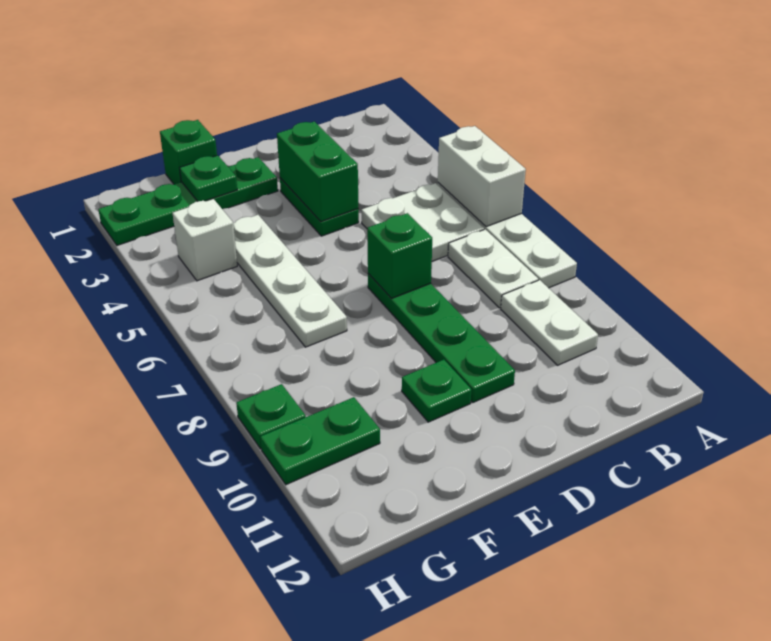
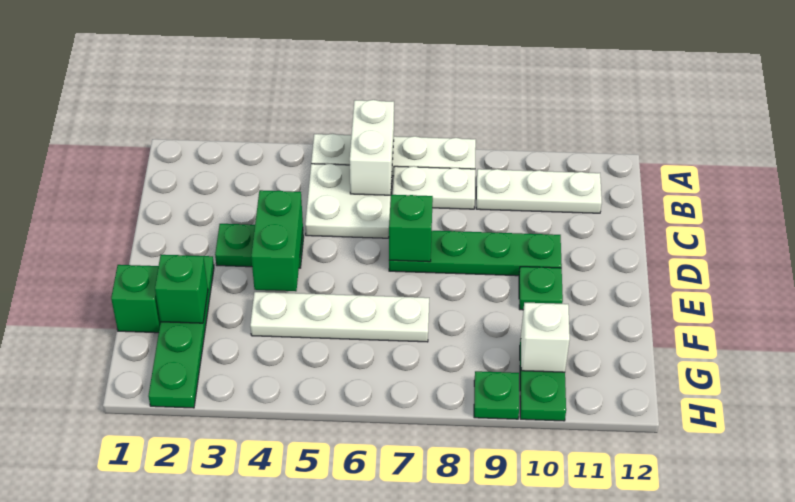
white 1x2 brick [438,126,526,227] -> white 1x2 brick turned to [350,100,394,195]
white 1x2 plate [501,280,598,365] -> white 1x3 plate [476,169,602,213]
green 1x2 brick [277,121,358,222] -> green 1x2 brick turned to [251,190,303,291]
green 1x1 plate [180,155,237,201] -> green 1x1 brick [155,255,208,323]
white 1x1 brick [173,199,237,281] -> white 1x1 brick moved to [521,303,570,372]

